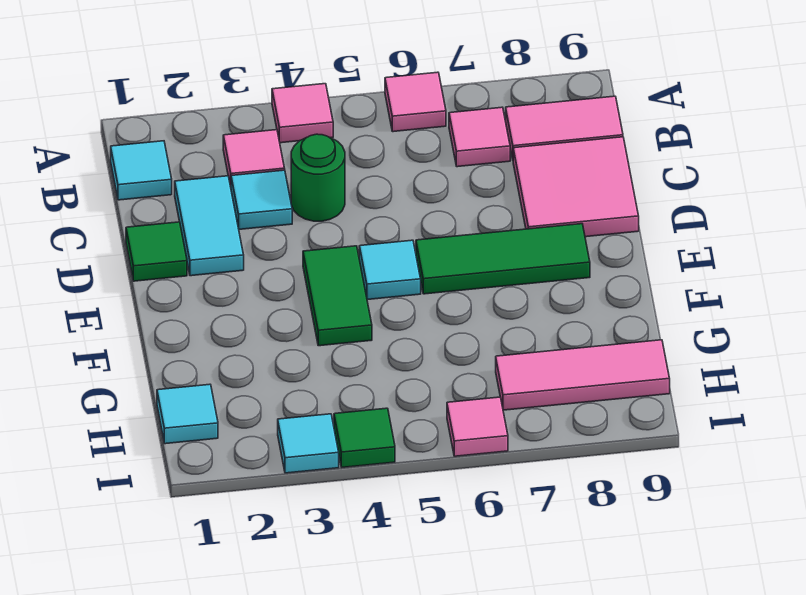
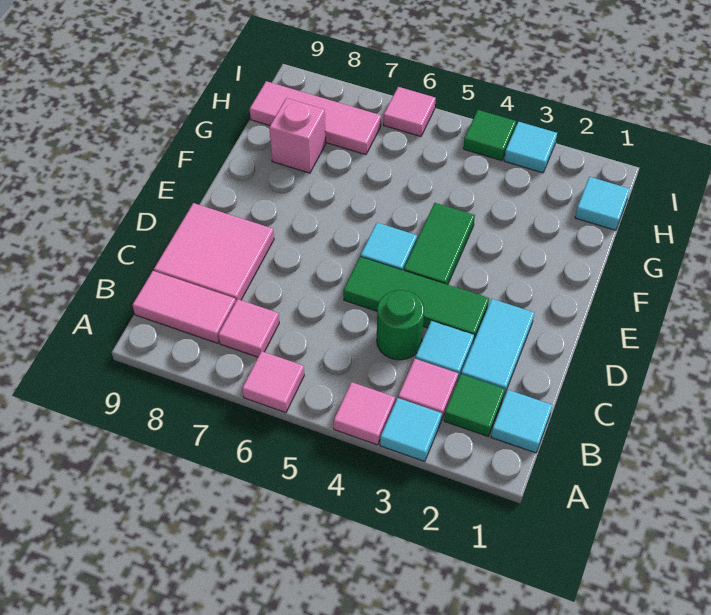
none -> cyan 1x1 tile [380,398,442,462]
green 1x1 tile [126,222,187,281] -> green 1x1 tile moved to [444,374,505,437]
green 1x3 tile [416,224,590,294] -> green 1x3 tile moved to [343,257,489,343]
none -> pink 1x1 brick [269,98,326,173]

